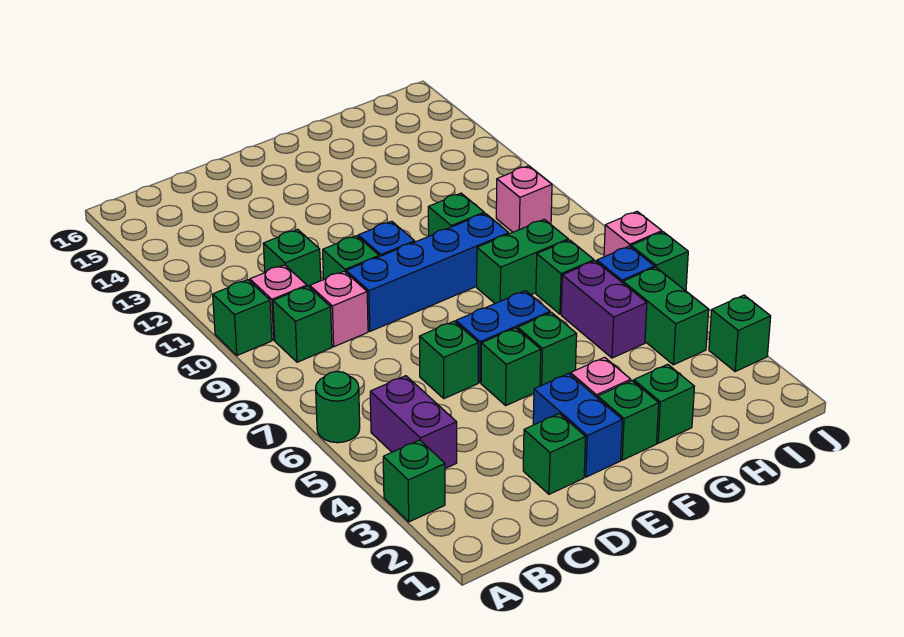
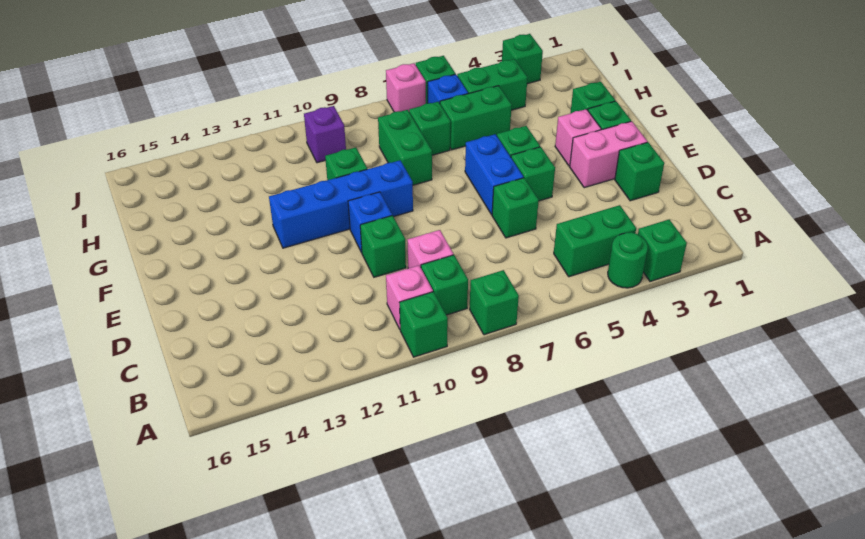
green 1x1 round brick [316,371,360,443] -> green 1x1 round brick moved to [608,232,648,288]
purple 1x2 brick [370,376,457,468] -> green 1x2 brick [554,205,636,277]
green 1x1 brick [263,229,321,287] -> green 1x1 brick moved to [470,270,519,335]
blue 1x4 brick [346,213,509,331] -> blue 1x4 brick turned to [269,160,413,248]
blue 1x2 brick [533,373,622,477] -> pink 1x2 brick [570,121,647,188]
purple 1x2 brick [561,261,647,358] -> green 1x2 brick [440,86,512,150]
pink 1x1 brick [496,166,552,232] -> purple 1x1 brick [304,106,346,163]

